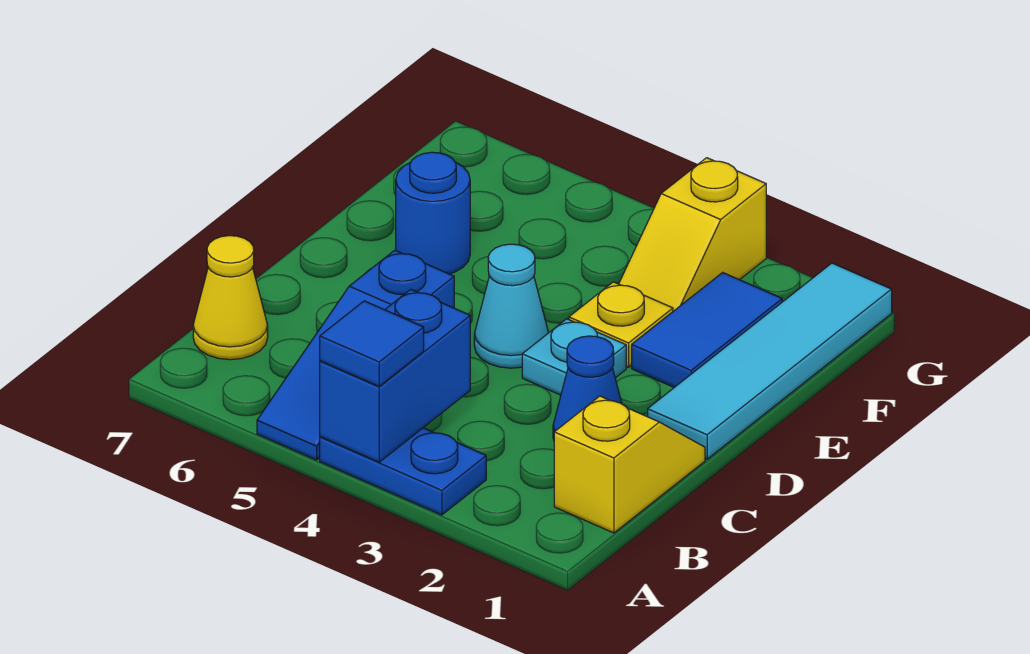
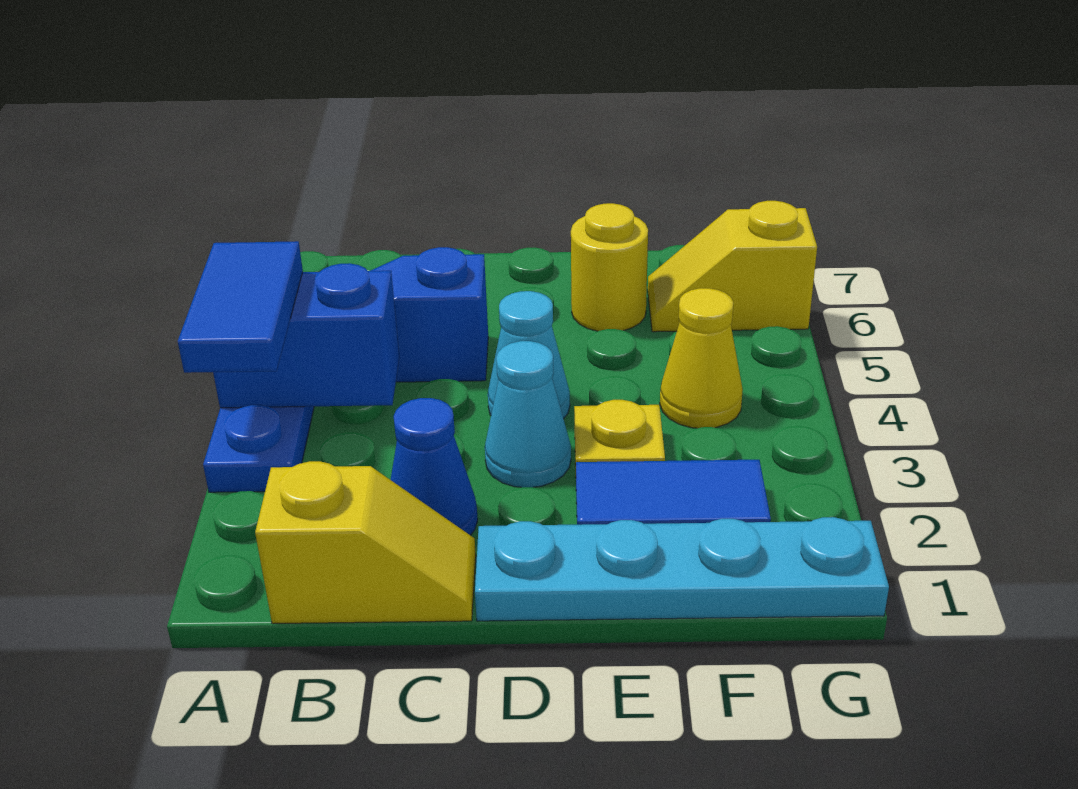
blue 1x1 tile [320,301,424,386] -> blue 1x2 tile [178,241,303,373]
yellow 1x1 cone [193,236,268,360] -> yellow 1x1 cone moved to [660,288,743,428]
cyan 1x4 tile [648,263,892,459] -> cyan 1x4 plate [475,517,889,621]
cyan 1x1 plate [522,319,626,395] -> cyan 1x1 cone [485,341,571,487]
blue 1x1 round brick [396,152,470,274] -> yellow 1x1 round brick [571,203,648,331]
yellow 1x2 slope [619,158,766,311] -> yellow 1x2 slope moved to [648,201,817,332]

